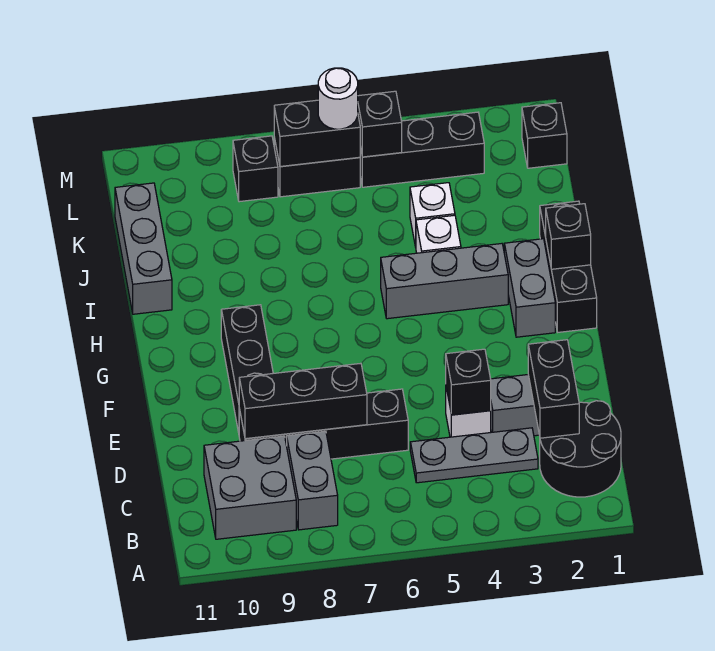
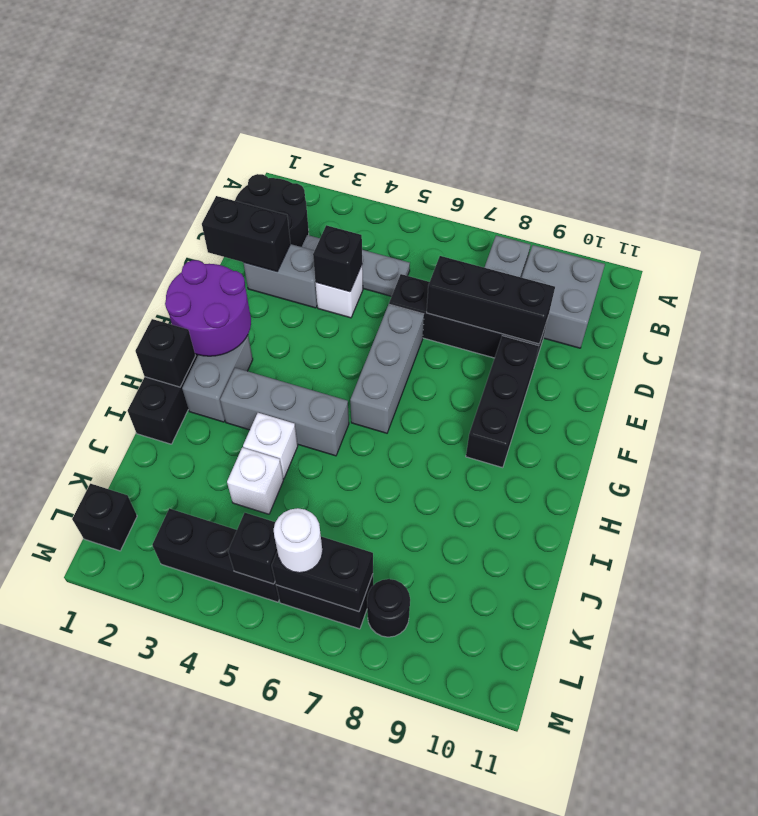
black 1x2 brick [528,340,579,438] -> black 1x2 brick turned to [202,196,290,271]
none -> purple 2x2 round brick [165,260,251,356]
grey 1x3 brick [115,183,172,314] -> grey 1x3 brick moved to [350,305,424,433]
black 1x1 brick [233,136,278,202] -> black 1x1 round brick [367,579,410,637]

